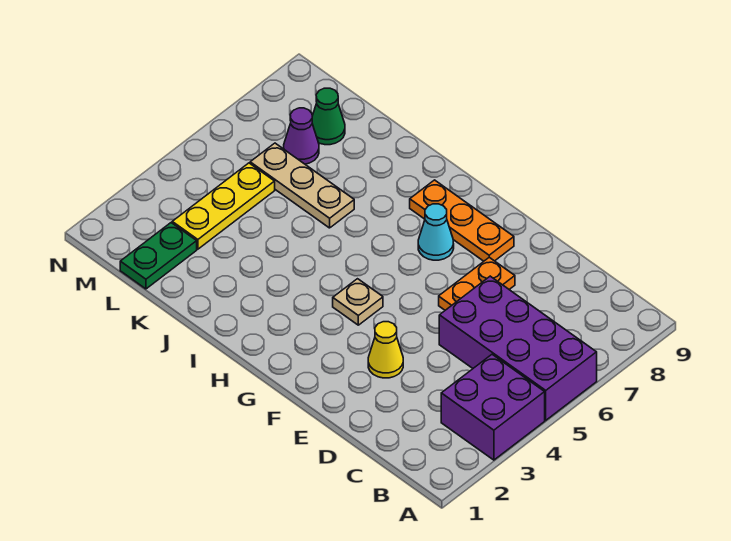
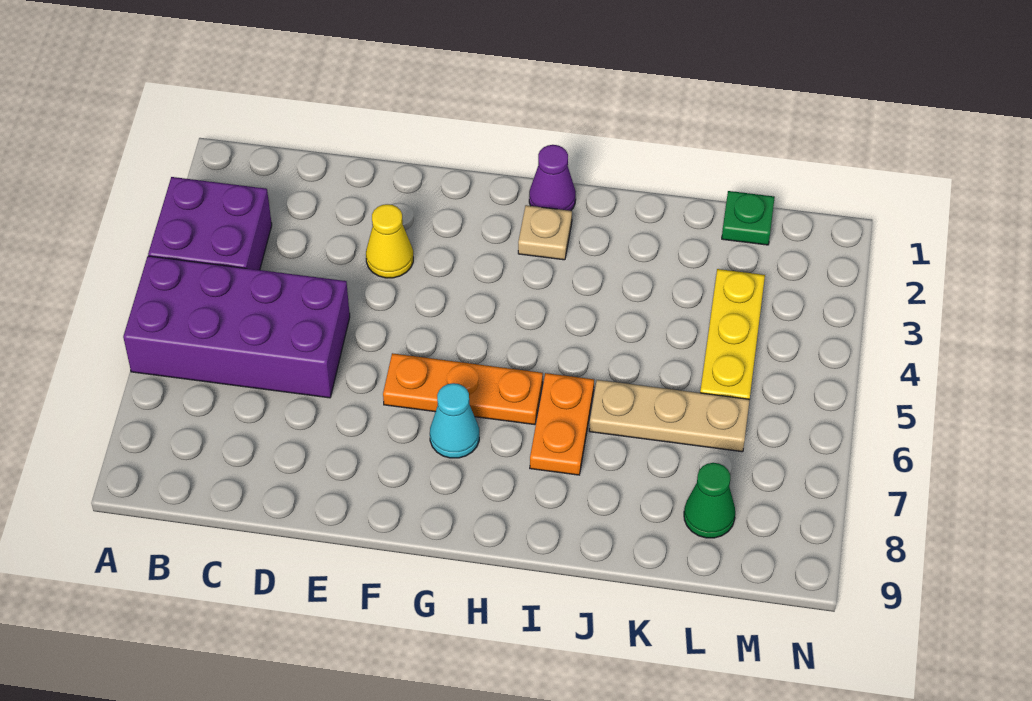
orange 1x2 plate [439,257,515,310] -> orange 1x2 plate moved to [530,373,594,475]
orange 1x3 plate [410,180,514,261] -> orange 1x3 plate moved to [383,353,543,425]
tan 1x1 plate [333,279,383,325] -> tan 1x1 plate moved to [518,205,572,260]
green 1x2 plate [120,223,197,289] -> green 1x1 plate [722,191,775,245]
purple 1x1 cone [284,108,319,164] -> purple 1x1 cone moved to [529,145,576,211]

